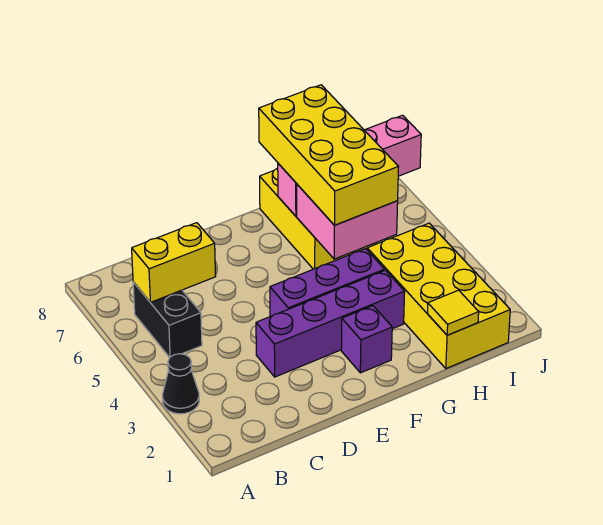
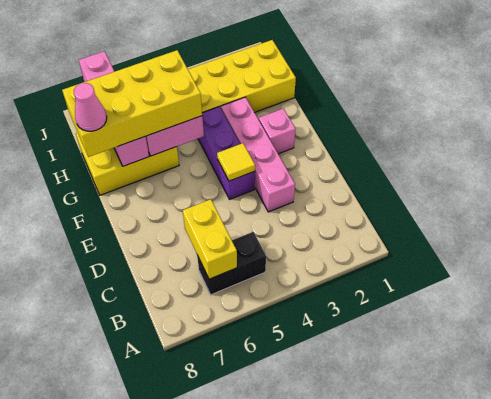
black 1x1 cone [162,354,199,414] -> none
purple 1x4 brick [256,270,405,377] -> pink 1x4 brick [221,97,295,212]
purple 1x1 brick [341,306,392,373] -> pink 1x1 brick [259,109,295,154]
none -> pink 1x1 cone [74,83,107,131]
yellow 1x1 tile [427,290,479,335] -> yellow 1x1 tile moved to [217,143,255,181]

